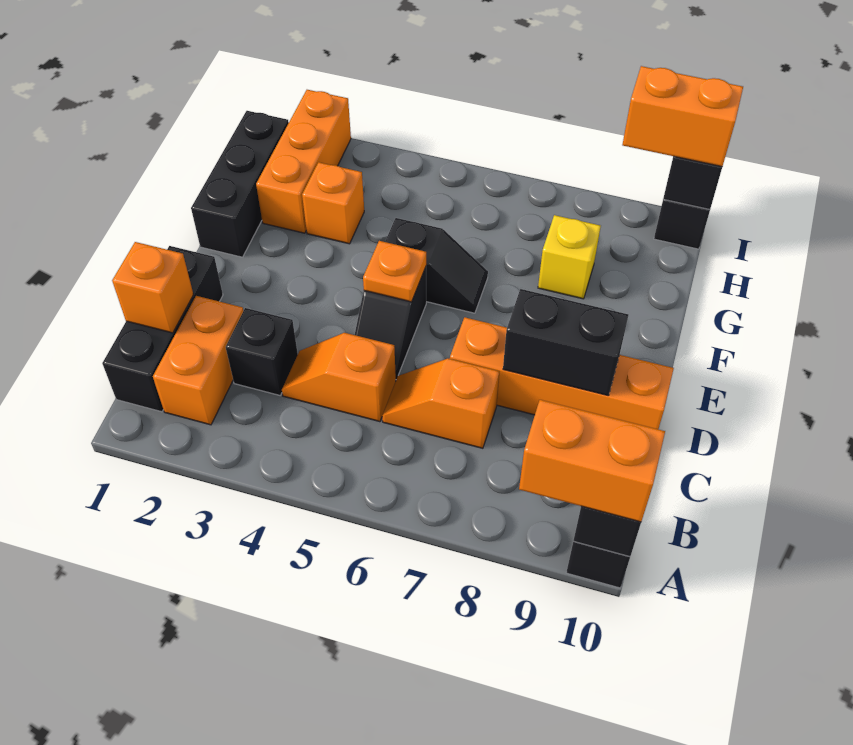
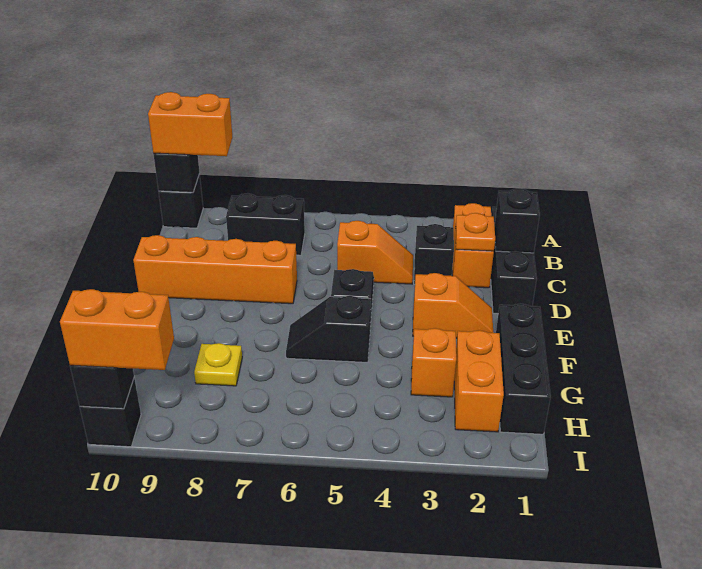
orange 1x1 brick [112,242,194,333] -> black 1x1 brick [495,189,540,253]
orange 1x2 slope [382,359,499,448] -> orange 1x2 slope moved to [413,273,493,338]
black 1x2 brick [503,289,628,396] -> black 1x2 brick moved to [226,194,305,255]
orange 1x1 plate [363,241,426,302] -> orange 1x1 plate moved to [455,213,495,251]
orange 1x3 brick [256,90,351,233] -> orange 1x2 brick [454,330,504,432]
yellow 1x1 brick [538,215,601,299] -> yellow 1x1 plate [194,343,242,386]

